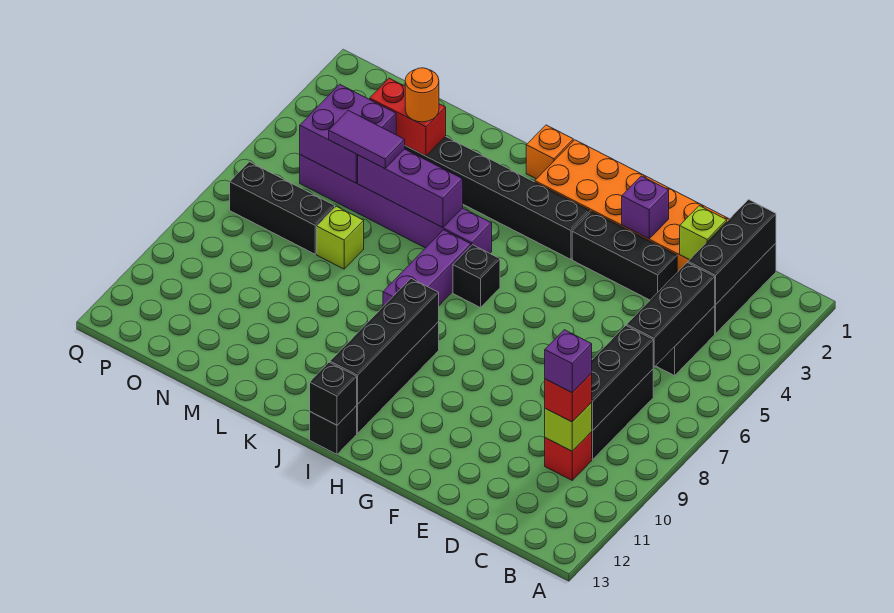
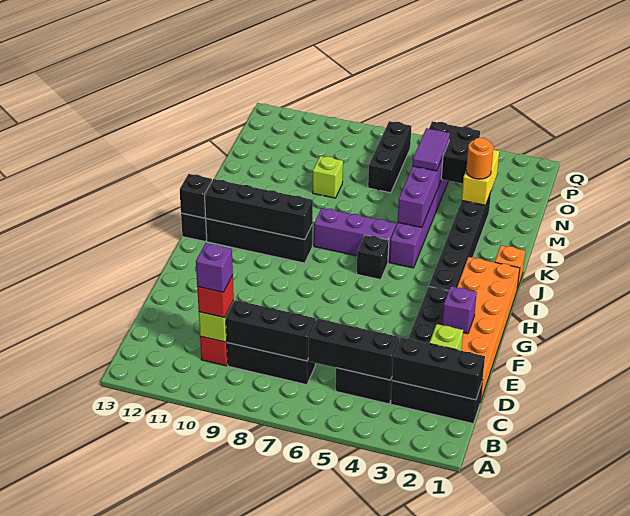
red 1x2 brick [370,78,446,156] -> yellow 1x2 brick [462,150,499,205]
lime 1x1 brick [317,206,364,269] -> lime 1x1 brick moved to [313,156,343,198]
purple 2x2 brick [300,84,396,183] -> black 2x2 brick [429,121,480,184]

